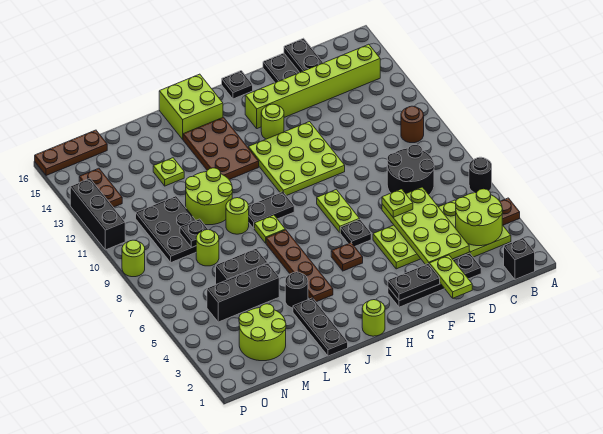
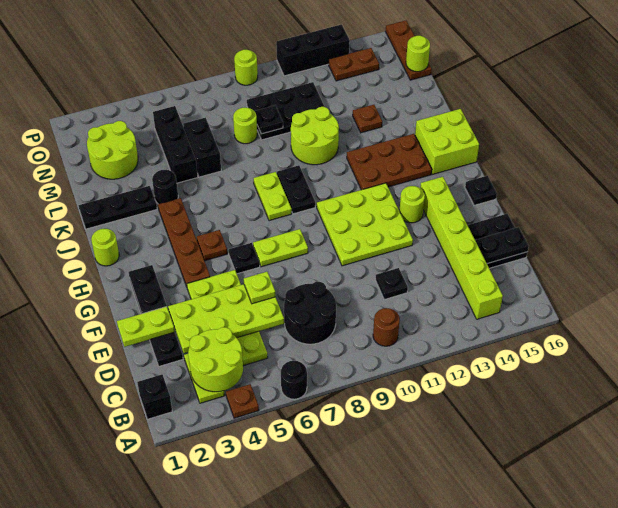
none -> black 1x1 plate [375,268,408,299]
brown 1x4 plate [266,230,333,302] -> brown 1x4 plate turned to [158,198,210,286]
lime 1x1 plate [254,215,285,243] -> lime 1x2 plate [254,172,292,221]
lime 1x1 round brick [226,198,249,234] -> lime 1x1 round brick moved to [406,36,430,72]
lime 1x1 plate [153,158,184,186] -> brown 1x1 plate [353,105,382,133]

